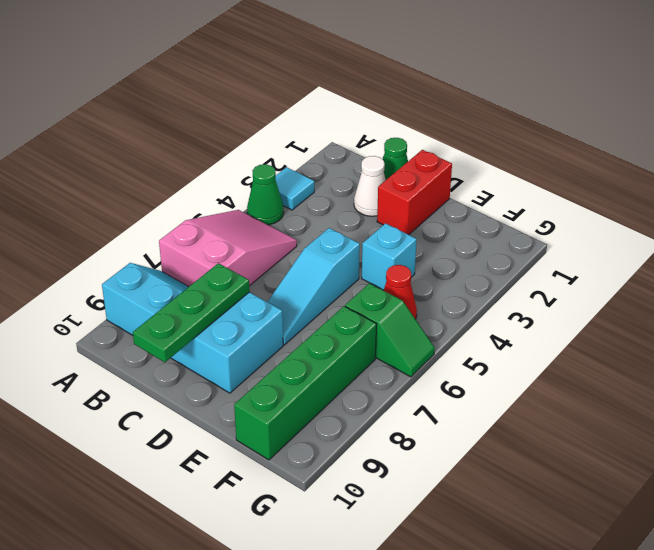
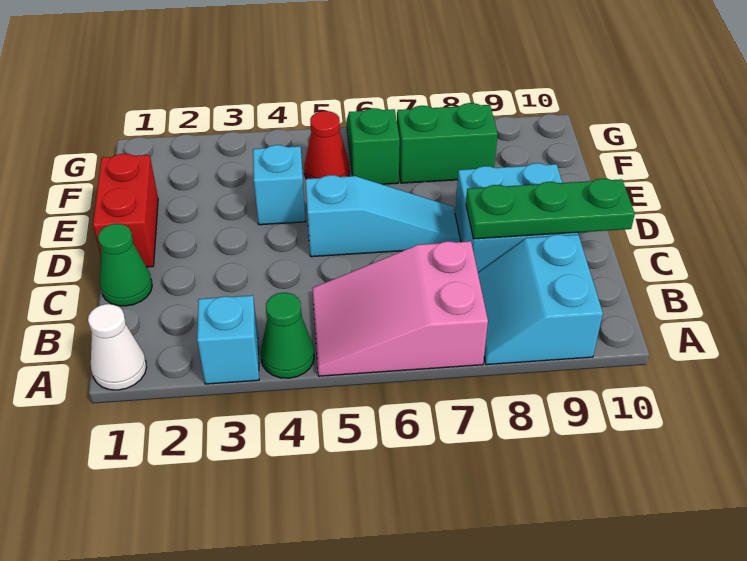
cyan 1x1 tile [276,167,314,210] -> cyan 1x1 brick [197,295,259,384]
white 1x1 cone [354,156,386,216] -> white 1x1 cone moved to [88,304,147,390]
red 1x2 brick [377,150,452,235] -> red 1x2 brick turned to [93,154,158,267]
green 1x4 brick [234,306,376,460] -> green 1x2 brick [397,103,498,183]

